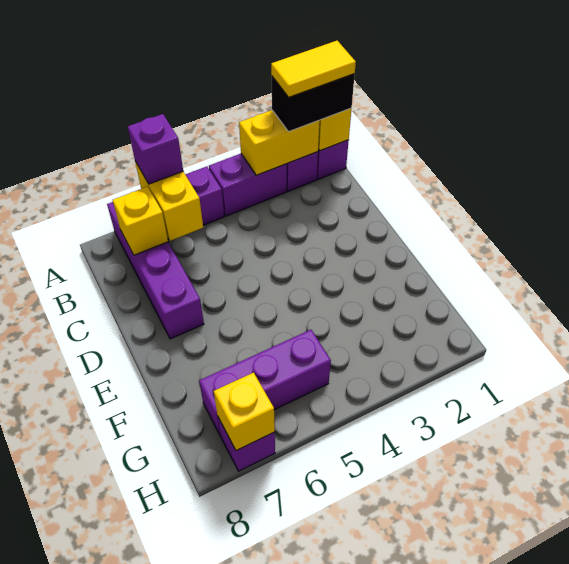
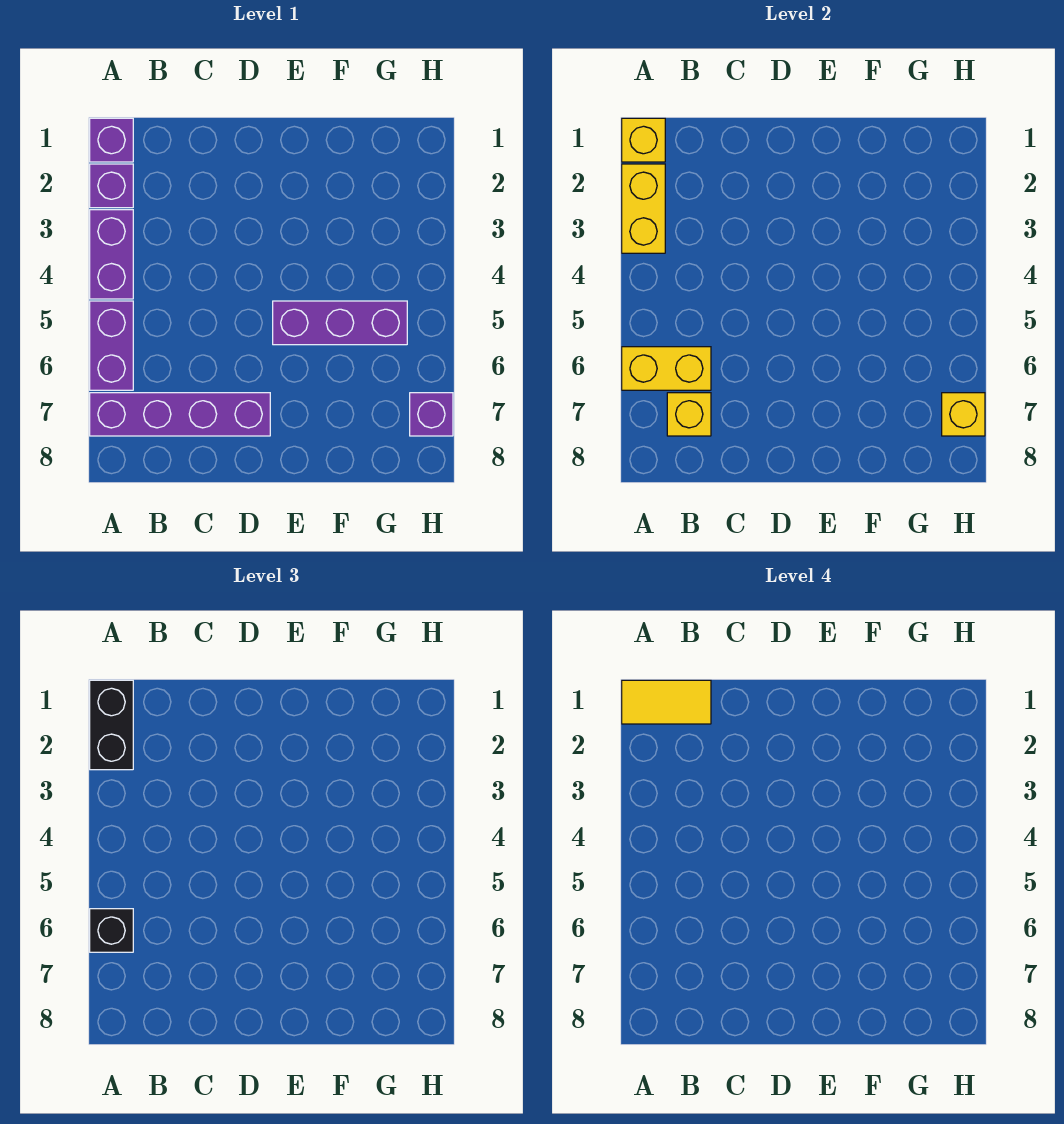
yellow 1x2 tile [271,41,356,97] -> yellow 1x2 tile turned to [622,680,711,724]
purple 1x1 brick [128,114,183,184] -> black 1x1 brick [90,909,133,952]
purple 1x3 brick [199,330,331,436] -> purple 1x3 brick turned to [273,301,407,345]

